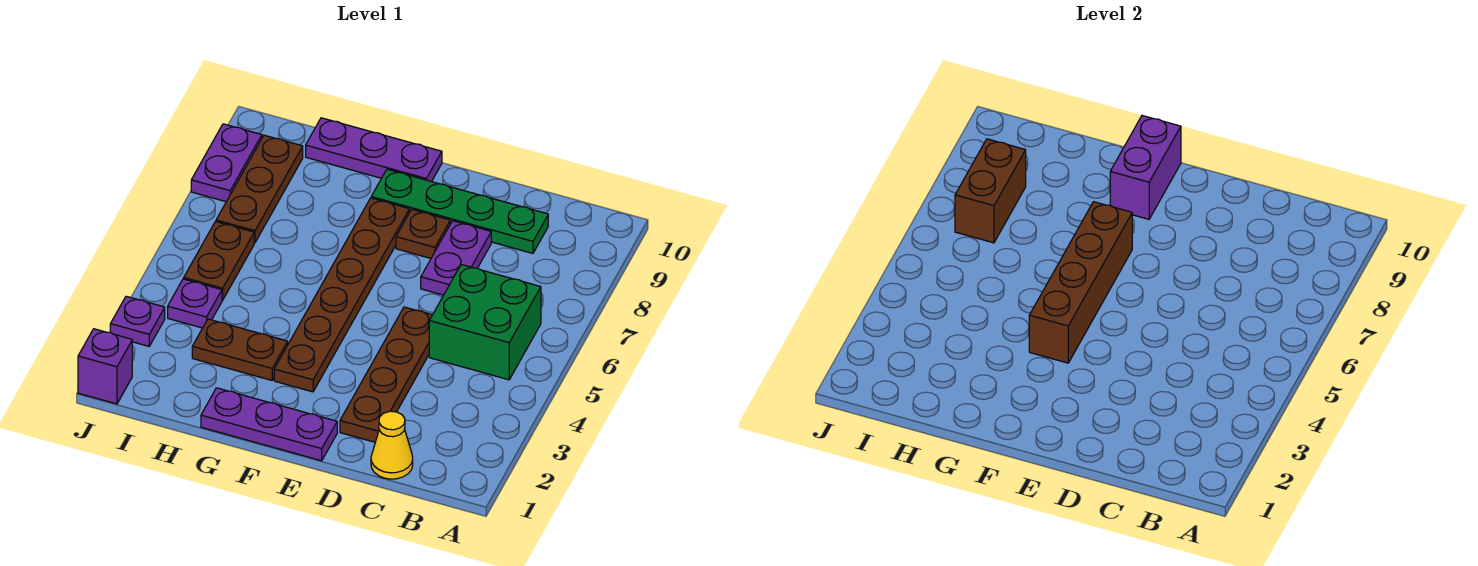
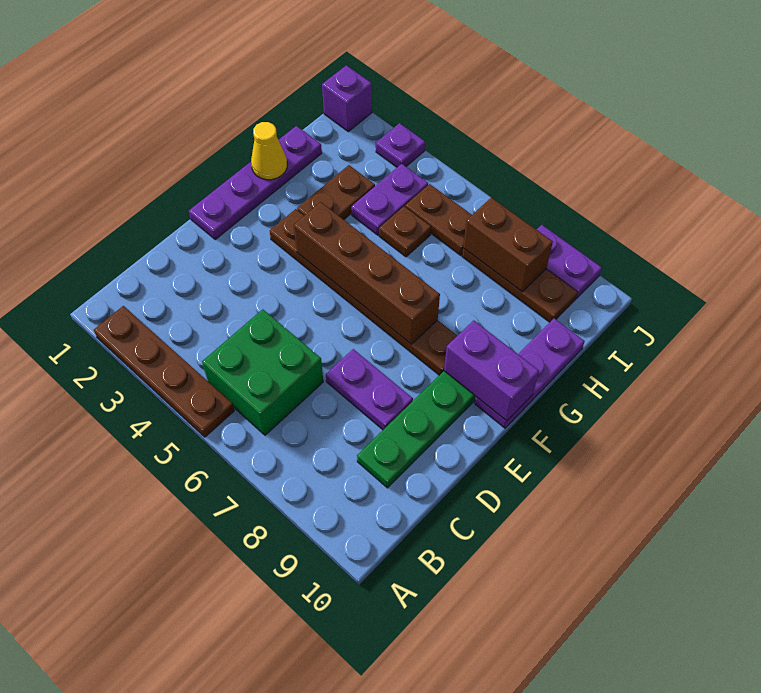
yellow 1x1 cone [371,411,413,479] -> yellow 1x1 cone moved to [251,122,287,180]
brown 1x4 plate [340,307,432,442] -> brown 1x4 plate moved to [94,306,234,437]
purple 1x3 plate [201,388,337,461] -> purple 1x4 plate [189,126,322,240]
brown 1x1 plate [396,209,450,258] -> brown 1x1 plate moved to [379,206,431,257]
purple 1x1 plate [168,279,222,328] -> purple 1x2 plate [351,164,428,235]

